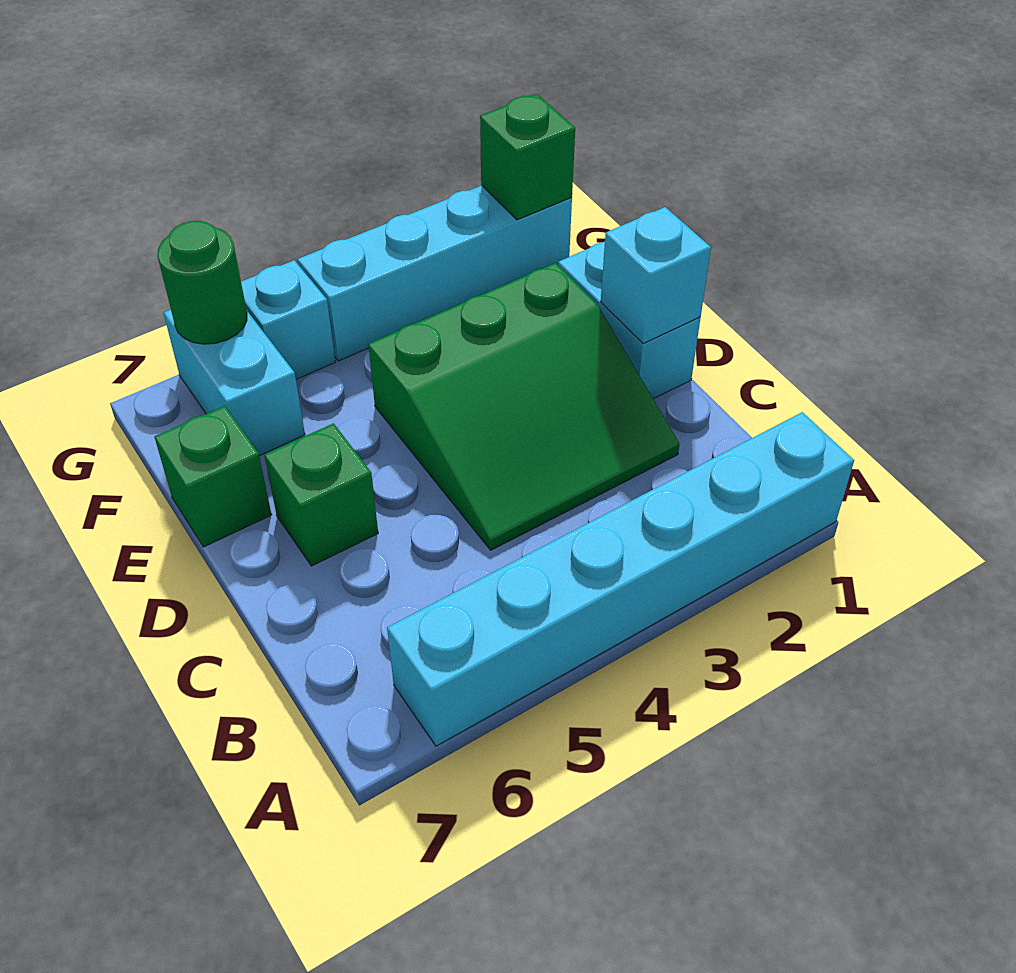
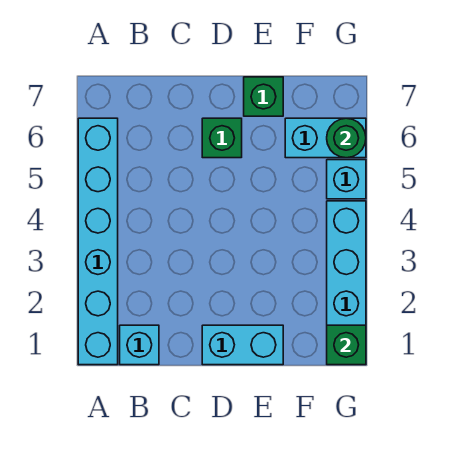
green 3x3 slope [368,263,680,550] -> none
cyan 1x1 brick [601,207,711,344] -> cyan 1x1 brick moved to [120,325,159,365]

